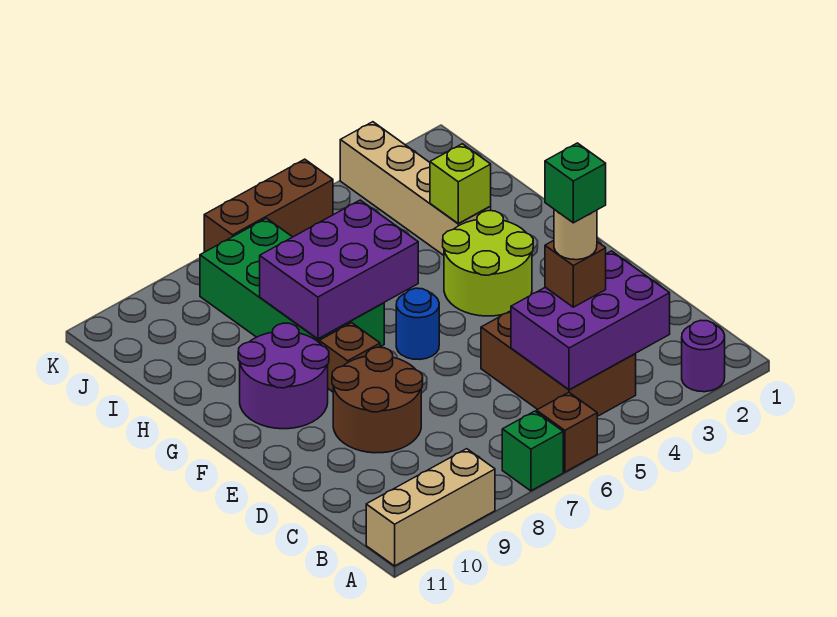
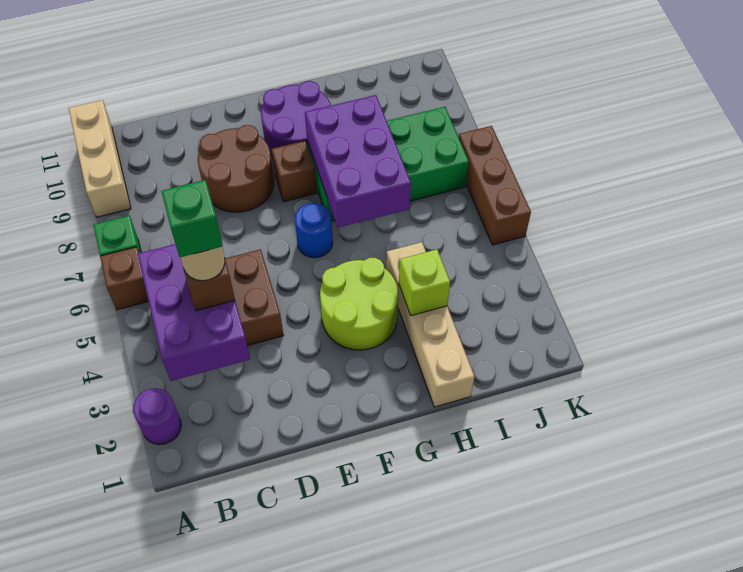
tan 1x4 brick [340,122,491,255] -> tan 1x4 brick turned to [386,242,475,407]

